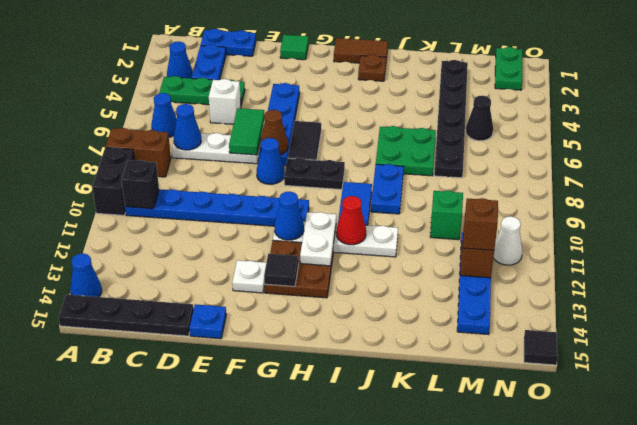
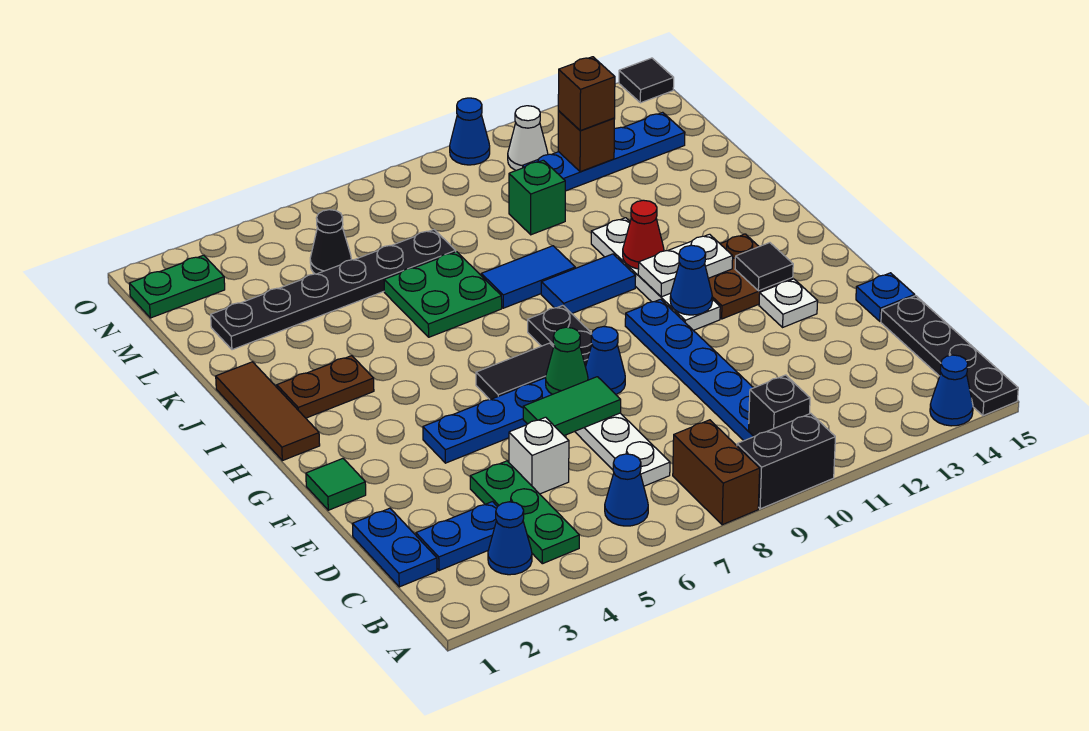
blue 1x1 cone [174,104,201,150] -> blue 1x1 cone moved to [450,98,490,165]
brown 1x1 cone [260,110,288,155] -> green 1x1 cone [546,327,588,394]
brown 1x2 tile [334,38,388,63] -> brown 1x3 tile [216,362,320,461]
brown 1x1 plate [358,55,386,81] -> brown 1x2 plate [277,356,374,418]
blue 1x2 plate [371,164,404,214] -> blue 1x2 tile [481,246,575,308]

